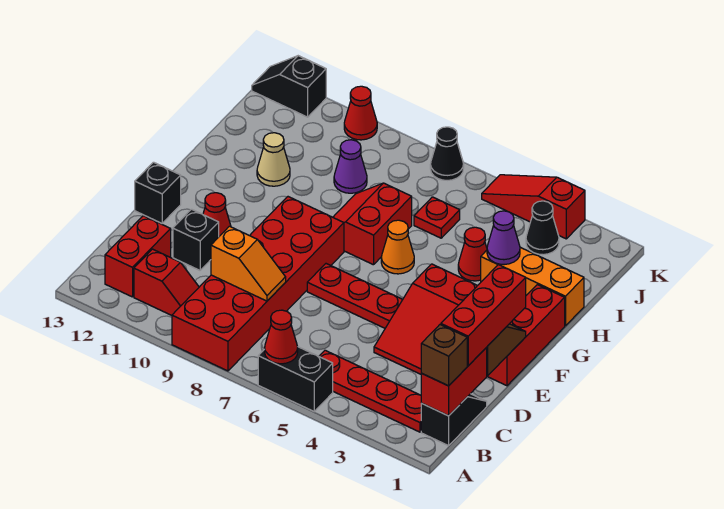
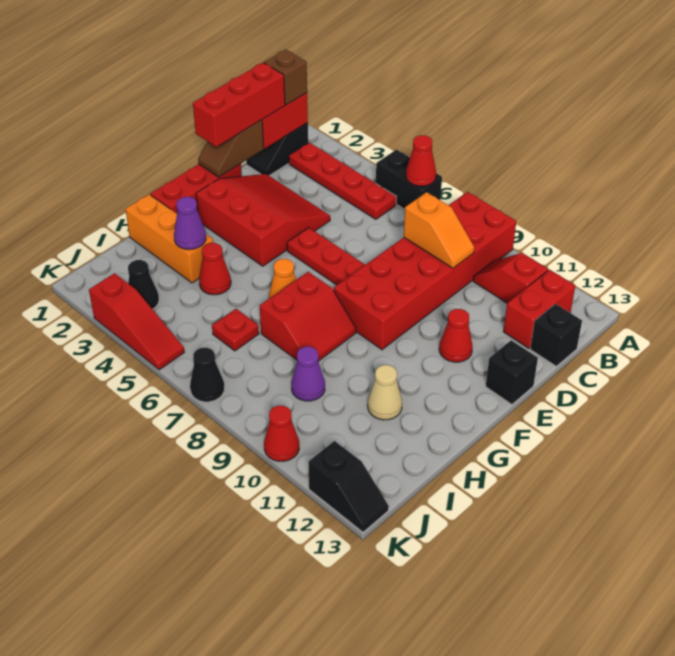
orange 1x2 slope [211,226,286,301] -> orange 1x2 slope turned to [404,192,474,268]
black 1x1 brick [173,209,219,270] -> black 1x1 brick moved to [530,304,582,366]

